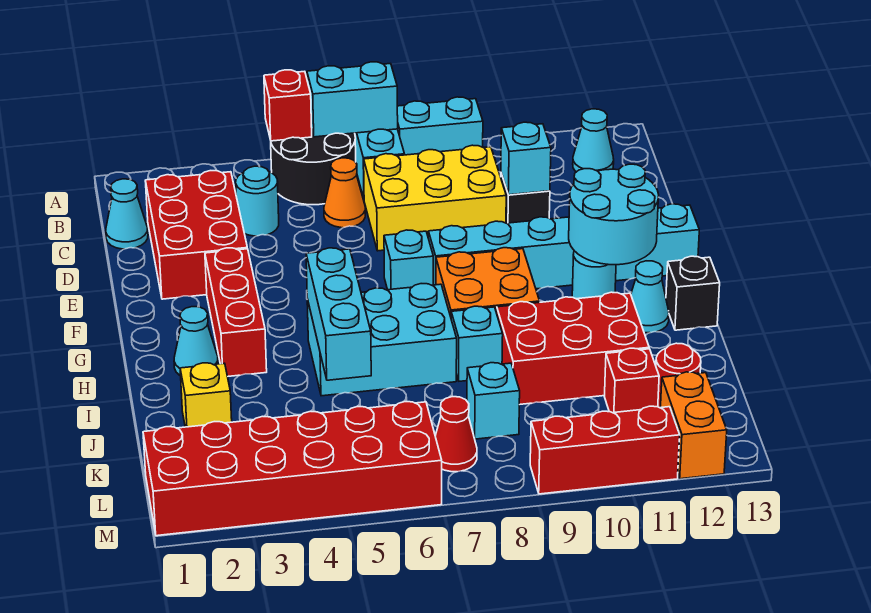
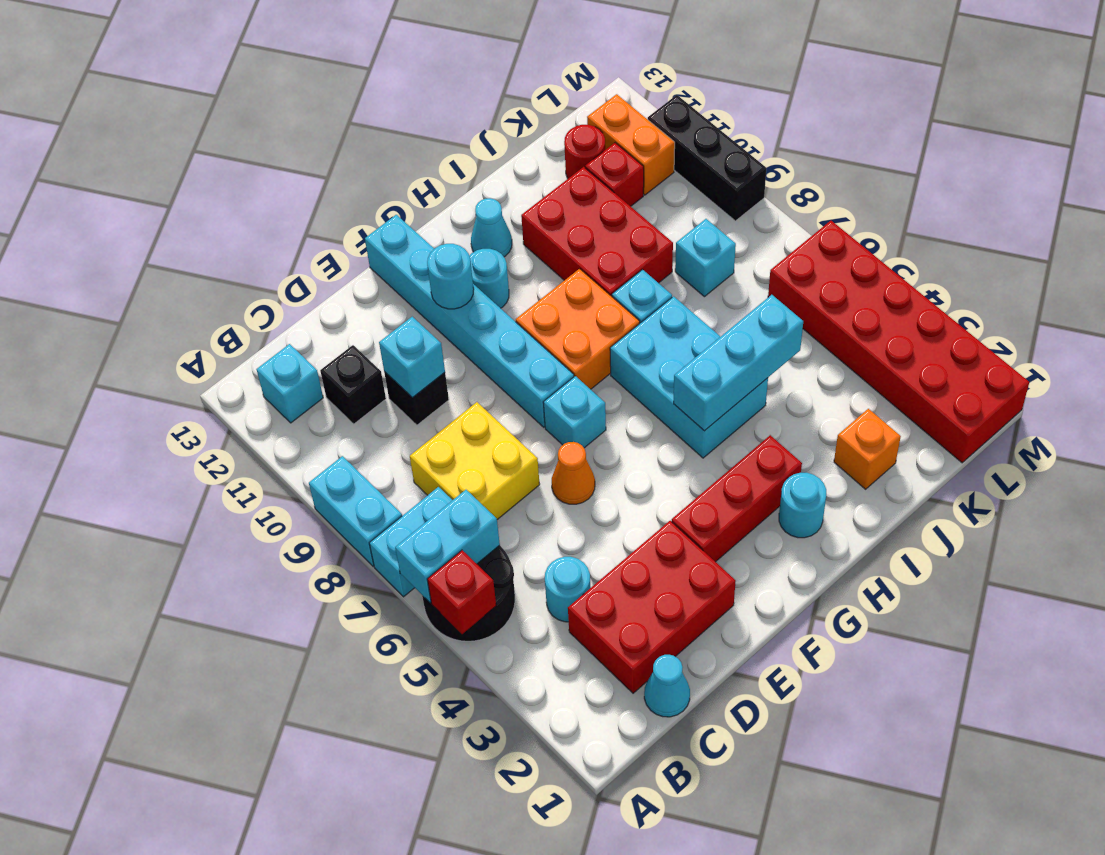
cyan 1x2 brick [307,62,398,137] -> cyan 1x2 brick turned to [395,490,500,603]
cyan 1x1 cone [573,109,614,172] -> cyan 1x1 brick [257,344,323,423]
orange 1x1 cone [324,158,365,228] -> orange 1x1 cone moved to [552,442,595,504]
yellow 2x3 brick [364,145,506,251] -> yellow 2x2 brick [410,402,540,520]
cyan 2x2 round brick [569,164,659,265] -> cyan 1x1 round brick [427,244,474,309]
cyan 1x1 cone [174,307,218,376] -> cyan 1x1 round brick [779,473,826,538]
black 1x1 brick [666,256,720,330] -> black 1x1 brick moved to [320,345,386,424]
yellow 1x1 brick [180,363,232,427] -> orange 1x1 brick [834,409,901,489]
red 1x1 cone [435,397,477,472] -> none
orange 1x2 brick [661,372,727,479] -> orange 1x2 brick turned to [587,94,675,195]
red 1x3 brick [530,406,680,494] -> black 1x3 brick [648,95,766,221]

